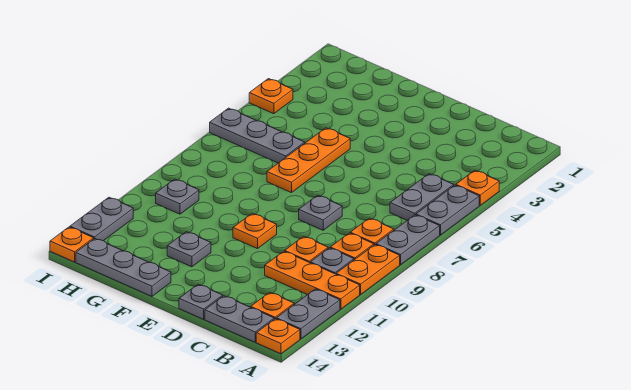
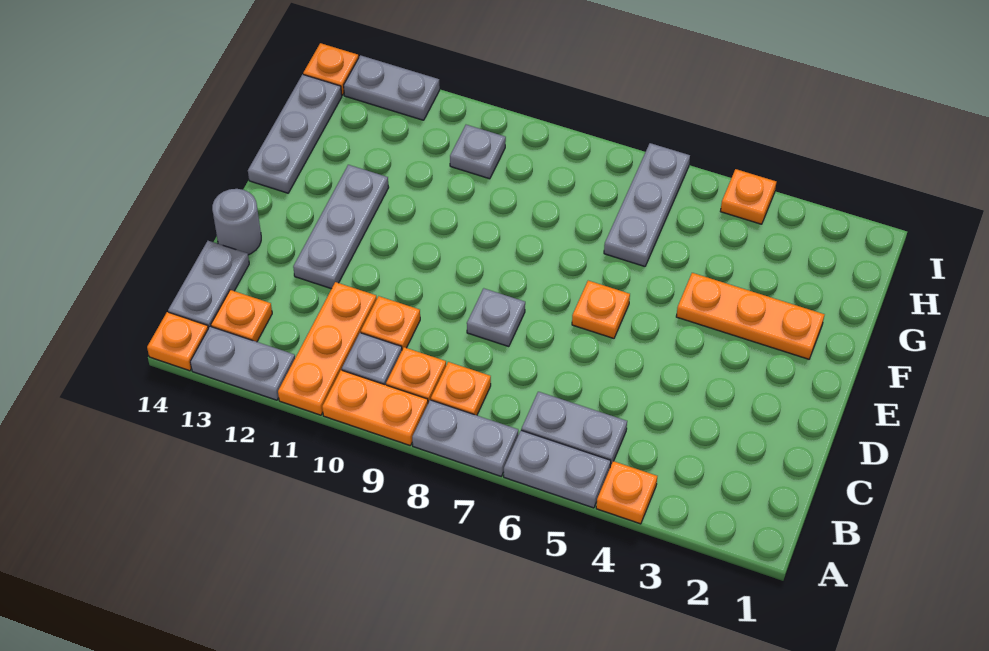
grey 1x1 plate [179,284,223,319] -> grey 1x1 round brick [212,189,261,255]
orange 1x1 plate [233,214,277,249] -> orange 1x1 plate moved to [572,281,630,338]
orange 1x3 plate [267,128,350,193] -> orange 1x3 plate moved to [676,273,825,359]
grey 1x1 plate [167,232,211,267] -> grey 1x3 plate [293,165,389,289]

